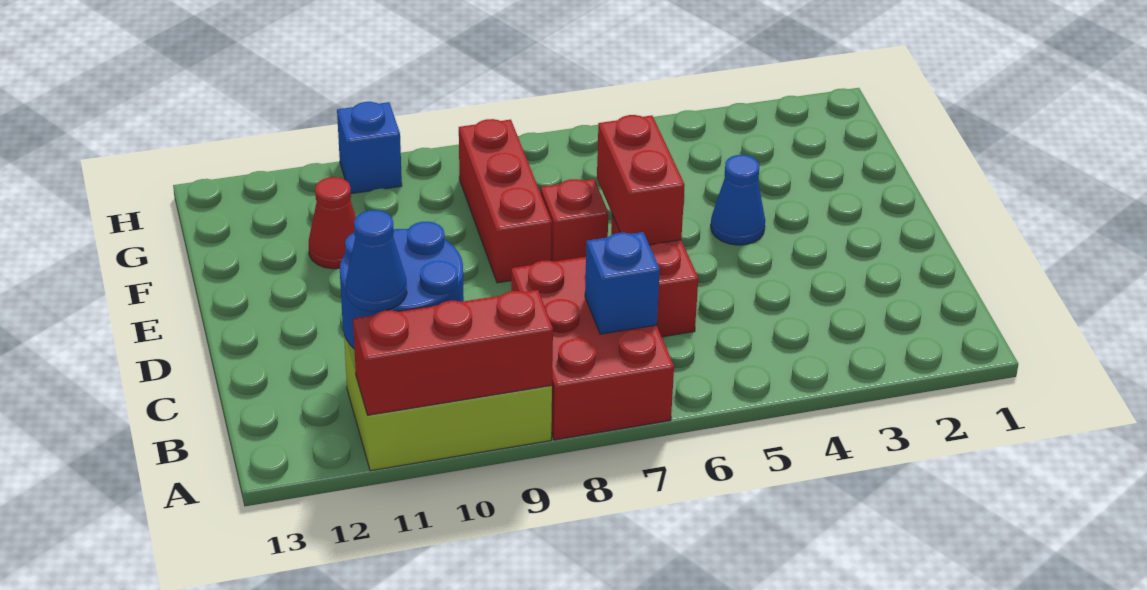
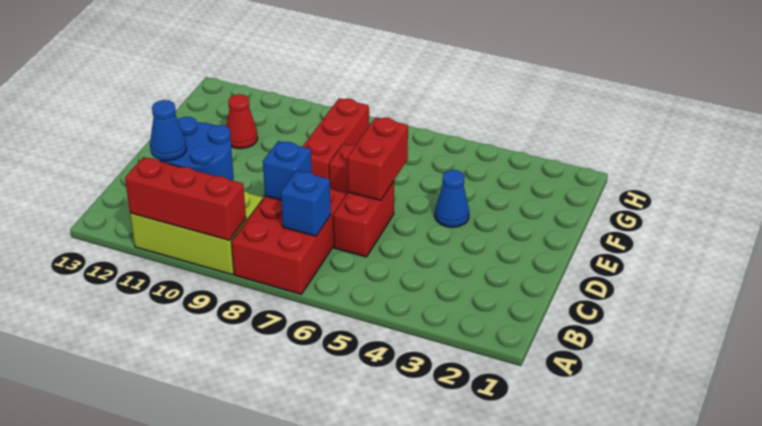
blue 1x1 brick [337,102,402,194] -> blue 1x1 brick moved to [263,141,312,200]

